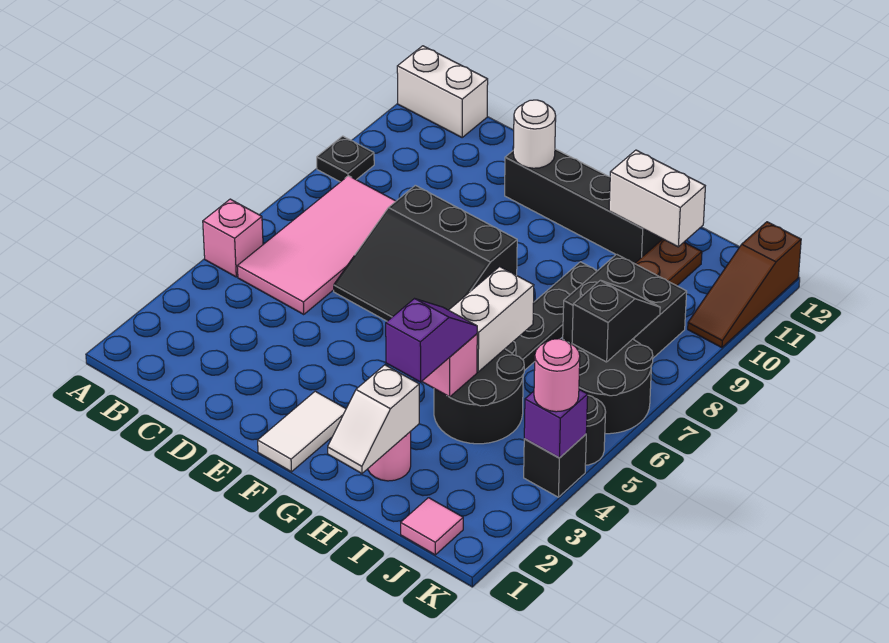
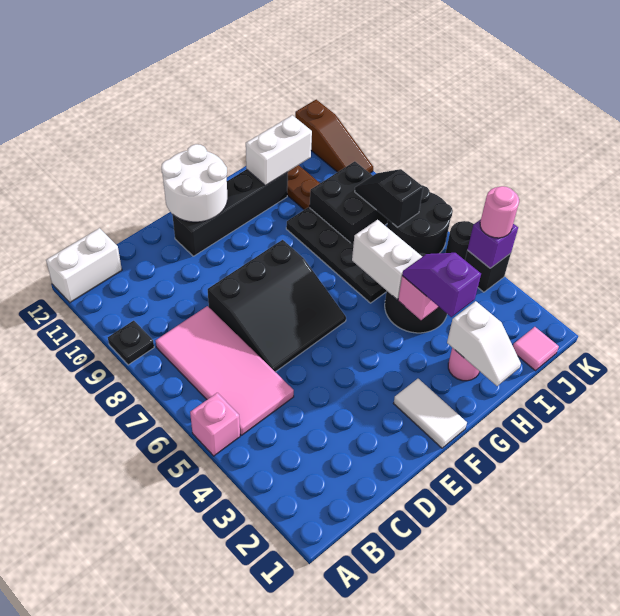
white 1x1 round brick [513,100,556,168] -> white 2x2 round brick [161,144,227,222]

